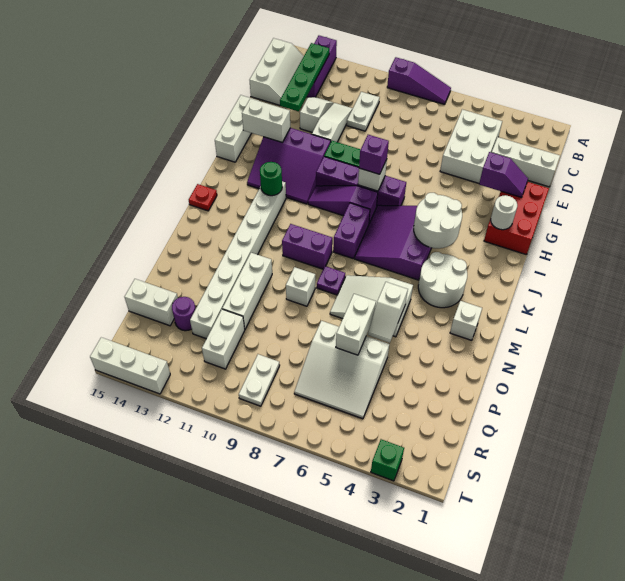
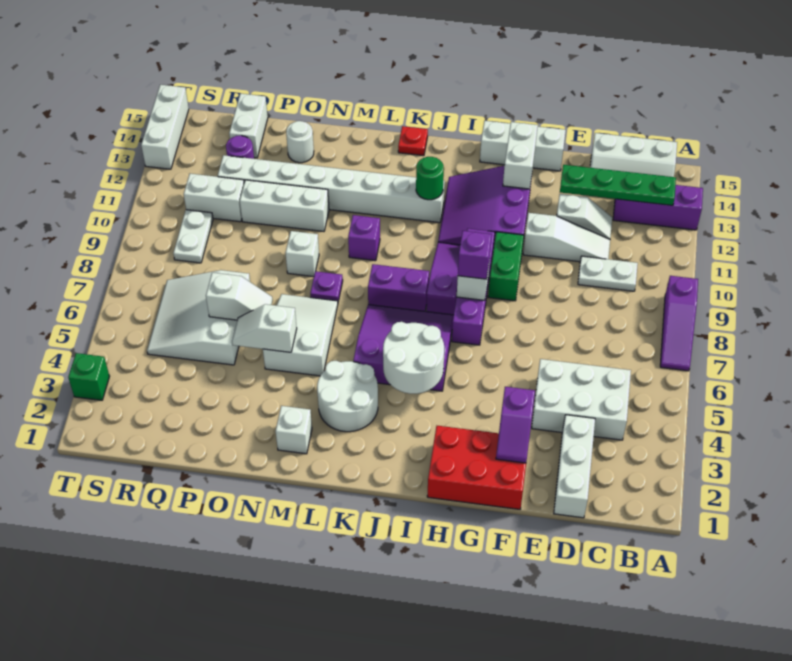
white 1x1 round brick [491,195,517,230] -> white 1x1 round brick moved to [286,121,314,163]
purple 1x2 brick [282,224,333,269] -> purple 1x1 brick [348,215,380,261]
white 1x2 brick [336,294,376,355] -> white 1x2 slope [206,273,273,320]
white 1x2 plate [239,354,280,406] -> white 1x2 plate turned to [173,210,213,263]

